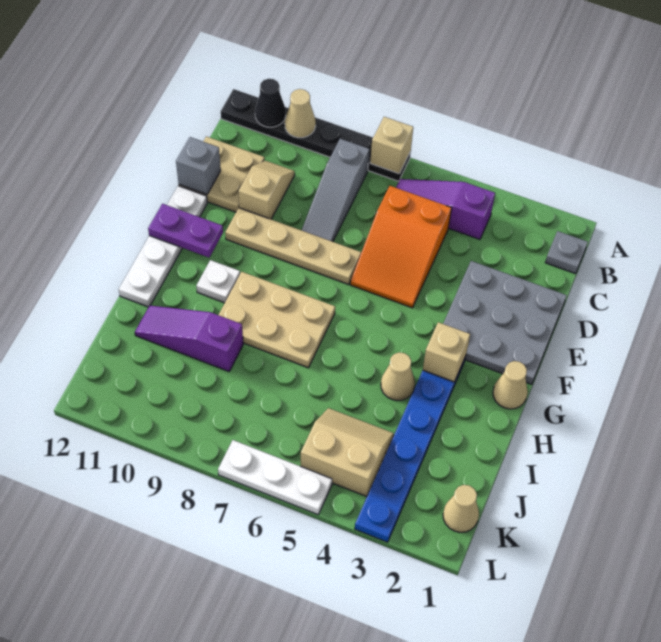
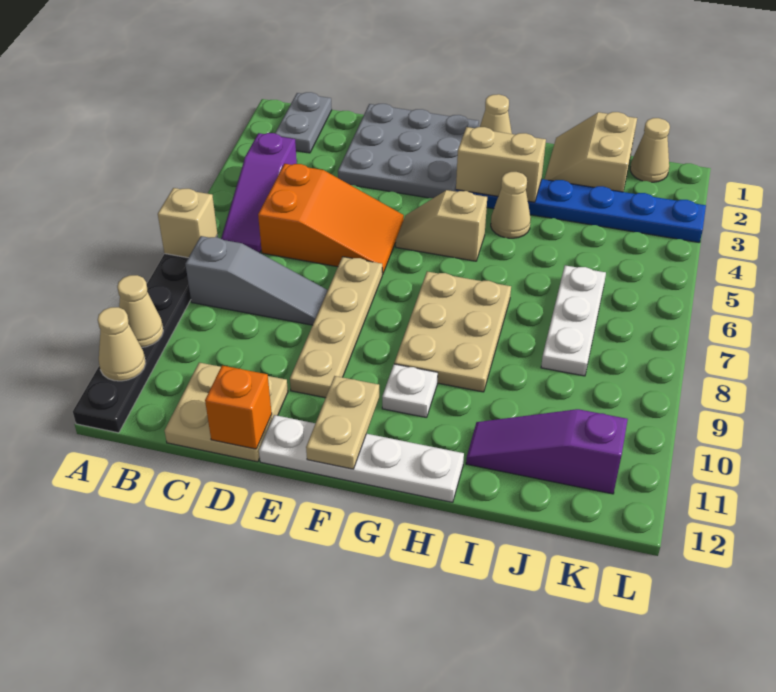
black 1x1 cone [255,79,286,127] -> tan 1x1 cone [98,307,146,381]
grey 1x1 plate [545,231,588,274] -> grey 1x2 plate [275,92,332,153]
tan 1x2 slope [238,161,295,219] -> tan 1x2 slope moved to [396,190,487,261]
grey 1x1 brick [176,137,221,194] -> orange 1x1 brick [205,365,272,449]
purple 1x2 plate [148,204,223,258] -> tan 1x2 plate [306,376,379,469]
tan 1x1 brick [423,322,470,382] -> tan 1x2 brick [456,127,546,202]
purple 1x3 slope [135,306,243,371] -> purple 1x3 slope turned to [466,409,628,494]
tan 2x2 slope [301,408,394,497] -> tan 2x2 slope moved to [545,112,637,192]
white 1x3 plate [218,440,332,515] -> white 1x3 plate moved to [541,265,606,376]

